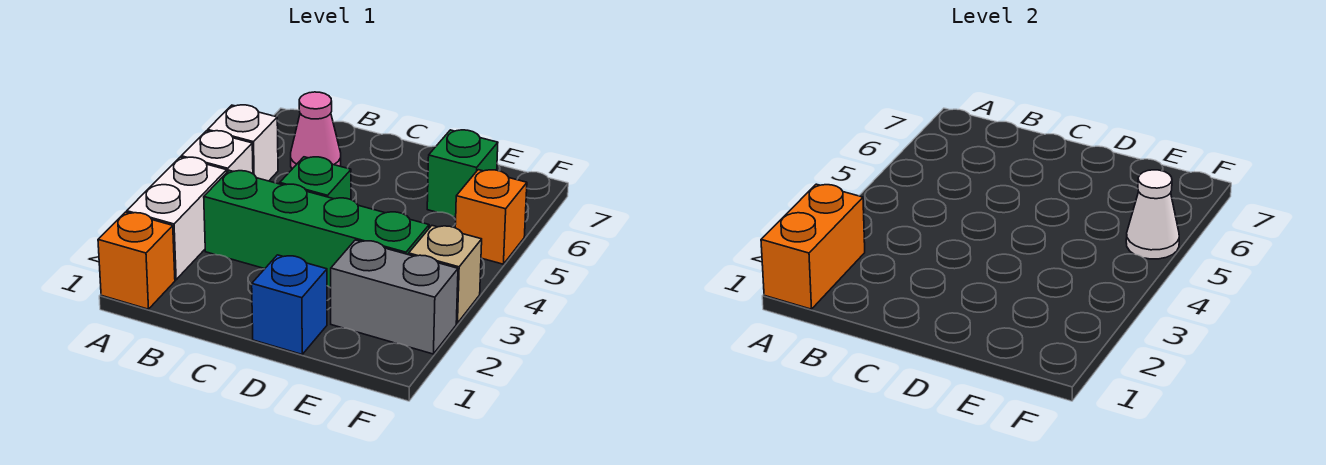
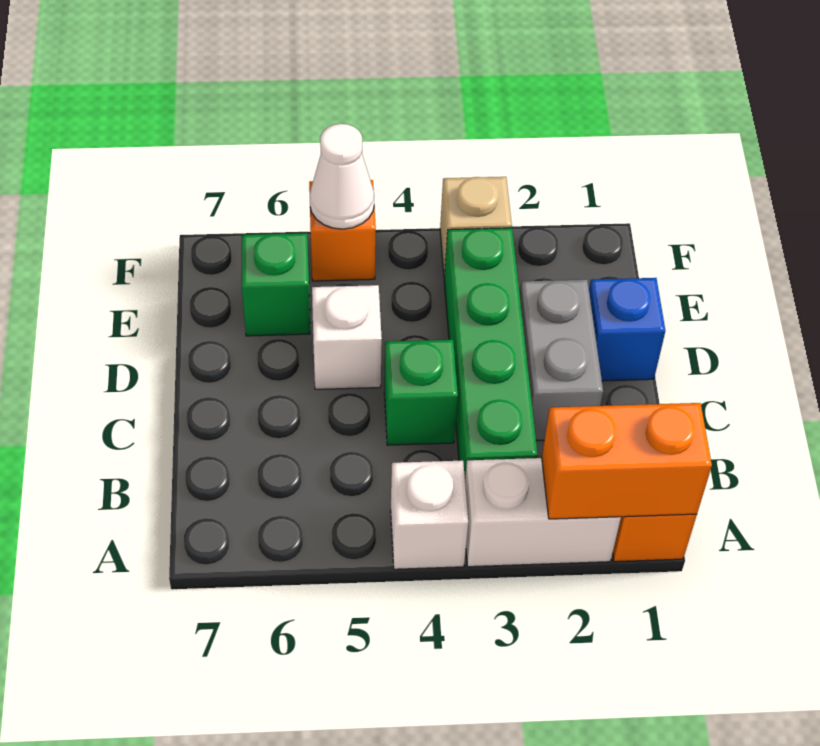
white 1x1 brick [208,105,278,181] -> white 1x1 brick moved to [312,285,382,389]
pink 1x1 cone [291,92,341,169] -> none
grey 1x2 brick [331,240,458,354] -> grey 1x2 brick moved to [520,280,603,441]

